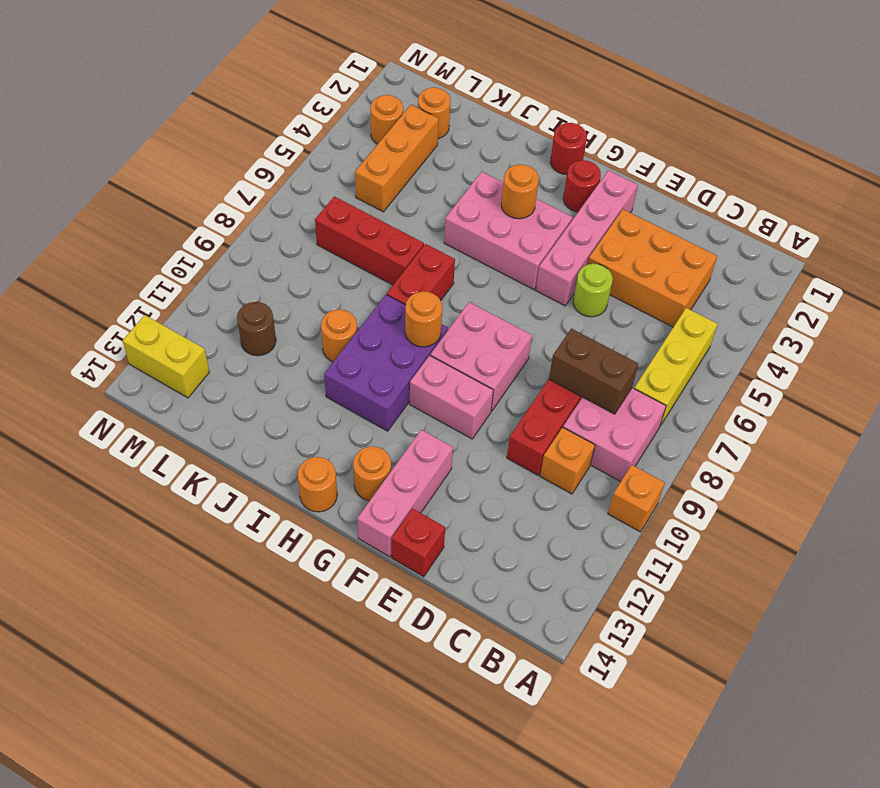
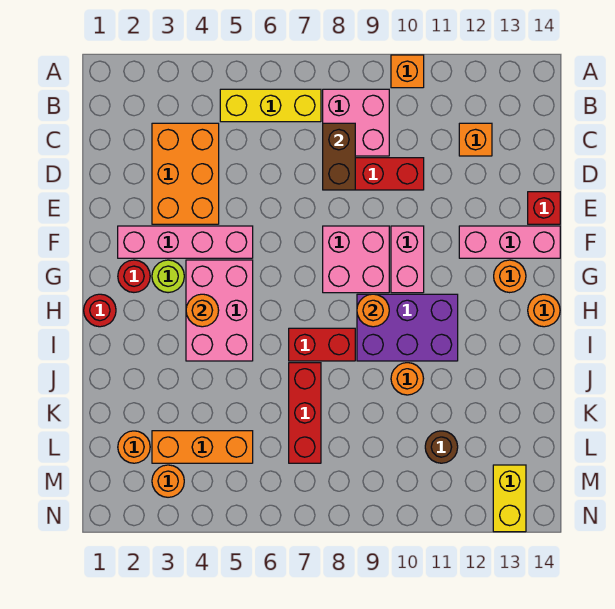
orange 1x1 brick [540,427,595,494] -> orange 1x1 brick moved to [459,123,492,156]
lime 1x1 round brick [573,264,613,317] -> lime 1x1 round brick moved to [152,260,184,293]

